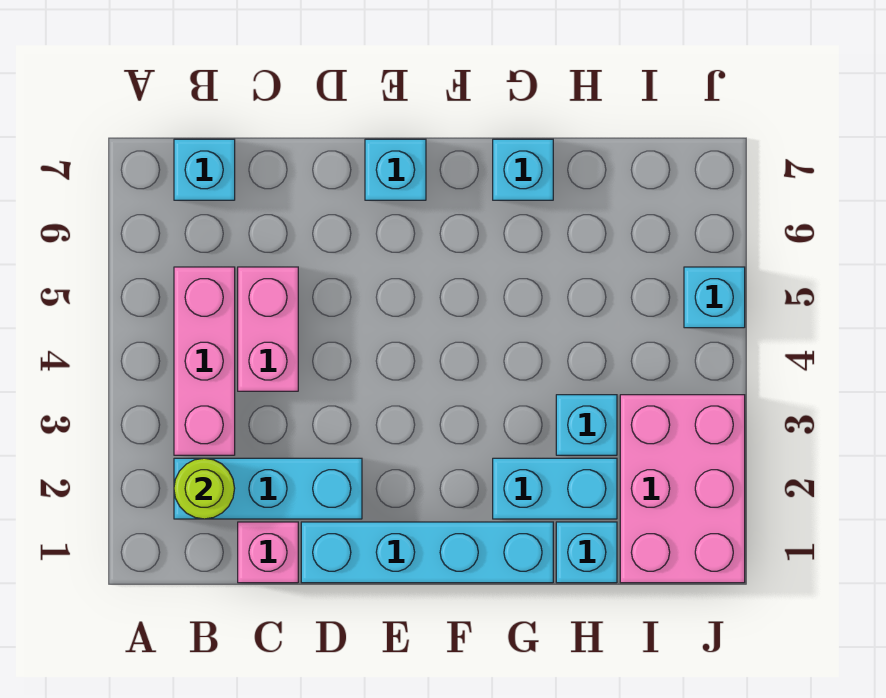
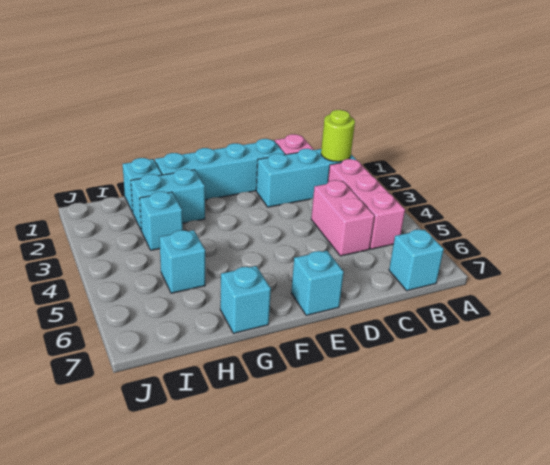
pink 2x3 brick [620,395,745,583] -> none
cyan 1x1 brick [684,267,745,328] -> cyan 1x1 brick moved to [159,230,205,293]

